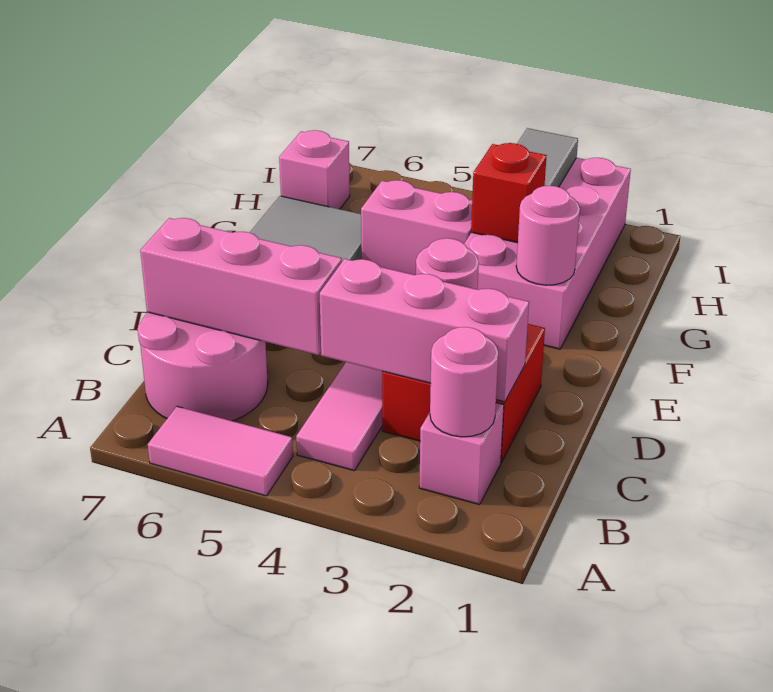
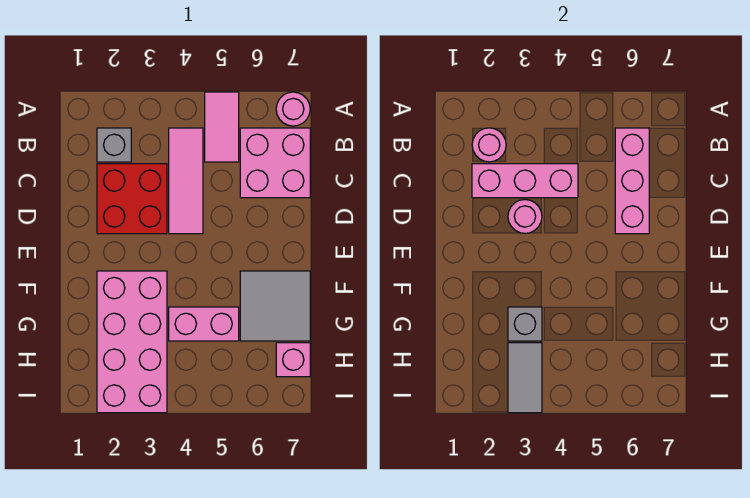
pink 1x2 tile [148,406,293,496] -> pink 1x2 tile turned to [205,92,239,162]
pink 1x1 brick [419,403,504,505] -> grey 1x1 brick [97,128,131,162]
pink 2x2 round brick [138,312,268,421] -> pink 2x2 brick [240,128,310,198]
pink 1x3 brick [140,218,342,355] -> pink 1x3 brick turned to [615,128,649,234]
pink 1x1 round brick [516,186,580,285] -> pink 1x1 round brick moved to [276,92,310,126]
red 1x1 brick [471,143,547,243] -> grey 1x1 brick [508,307,542,341]

